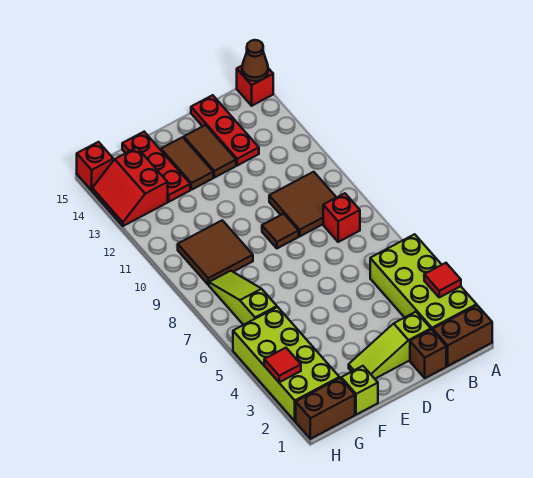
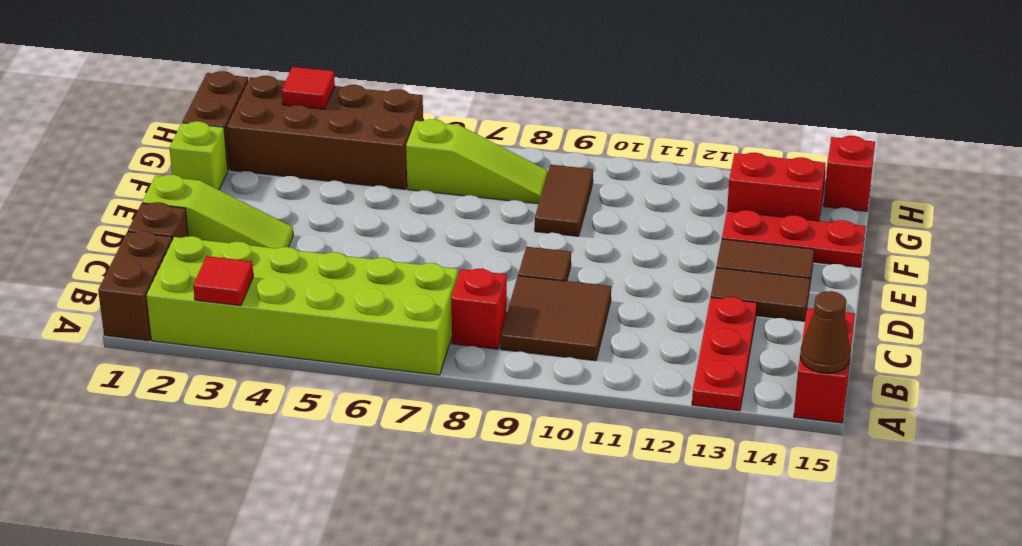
lime 2x4 brick [370,234,477,330] -> lime 2x6 brick [146,236,458,375]
red 1x1 brick [237,66,273,106] -> red 1x2 brick [794,308,855,423]
lime 1x3 slope [349,312,431,379] -> lime 1x3 slope turned to [142,175,293,248]
red 1x3 plate [191,95,259,165] -> red 1x3 plate turned to [692,297,757,411]
brown 2x2 tile [178,220,253,285] -> brown 1x2 tile [535,165,593,236]
lime 2x4 brick [233,307,339,421] -> brown 2x4 brick [227,76,423,189]

